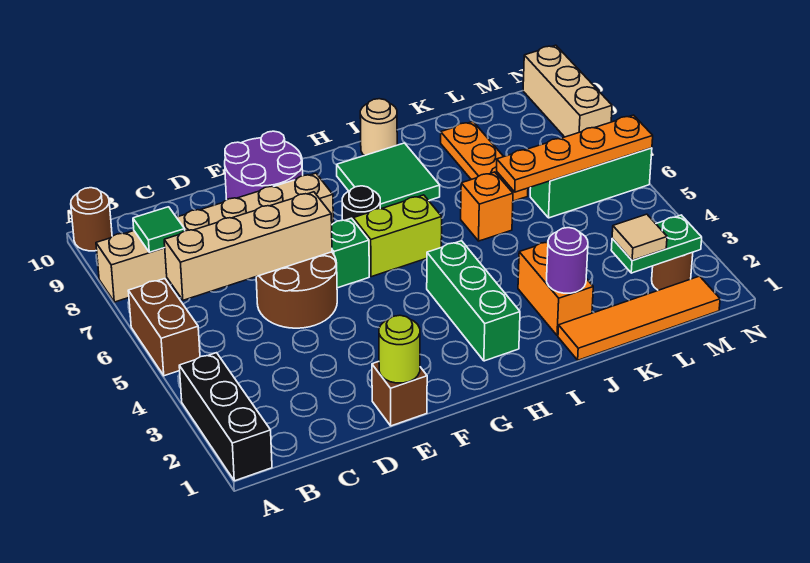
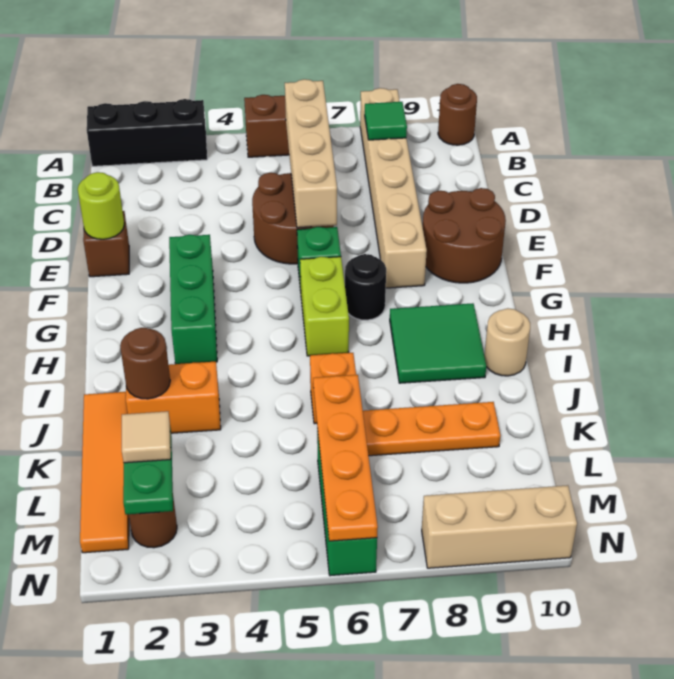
purple 2x2 round brick [225,131,303,200] -> brown 2x2 round brick [423,188,506,283]
green 1x3 brick [427,241,520,361] -> green 1x3 brick turned to [169,235,217,364]
purple 1x1 round brick [547,228,588,293] -> brown 1x1 round brick [120,328,170,399]

